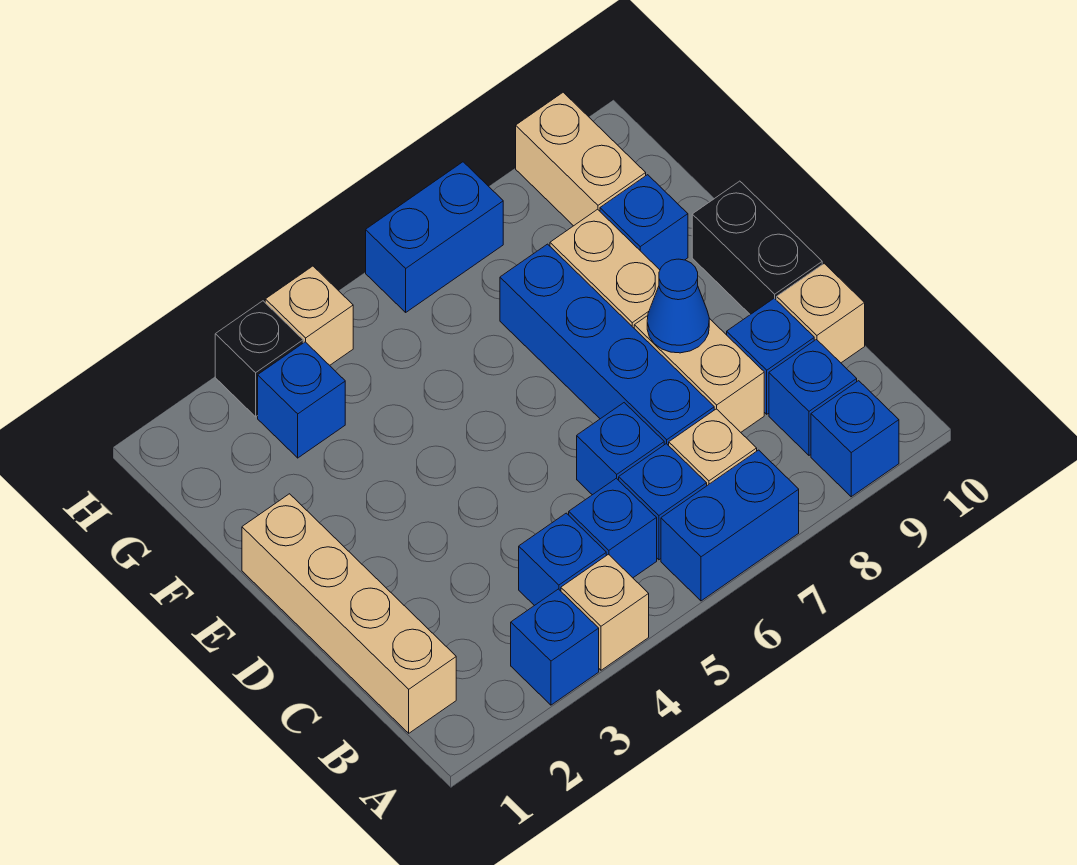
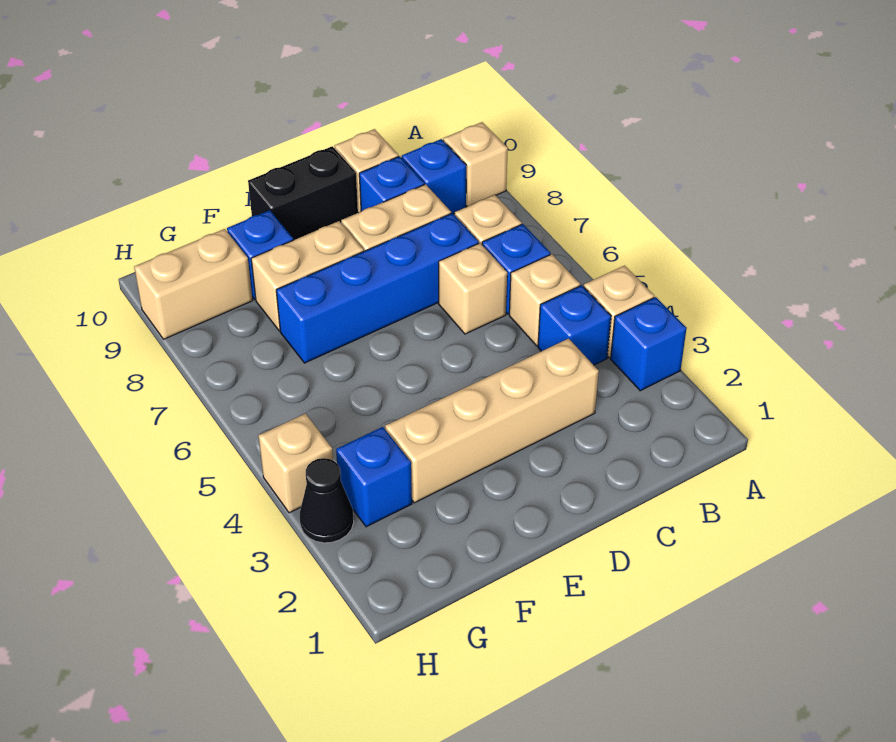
blue 1x2 brick [661,450,799,601] -> none
blue 1x1 brick [811,381,899,497] -> tan 1x1 brick [443,122,508,207]
tan 1x4 brick [242,494,456,733] -> tan 1x4 brick moved to [385,338,599,503]
blue 1x1 brick [569,478,657,578] -> tan 1x1 brick [509,254,580,346]
blue 1x1 brick [577,403,664,495] -> tan 1x1 brick [439,243,507,334]
blue 1x1 cone [647,259,709,353] -> none
black 1x1 brick [215,301,303,417] -> black 1x1 cone [300,458,354,543]
blue 1x2 brick [366,162,503,312] -> none

